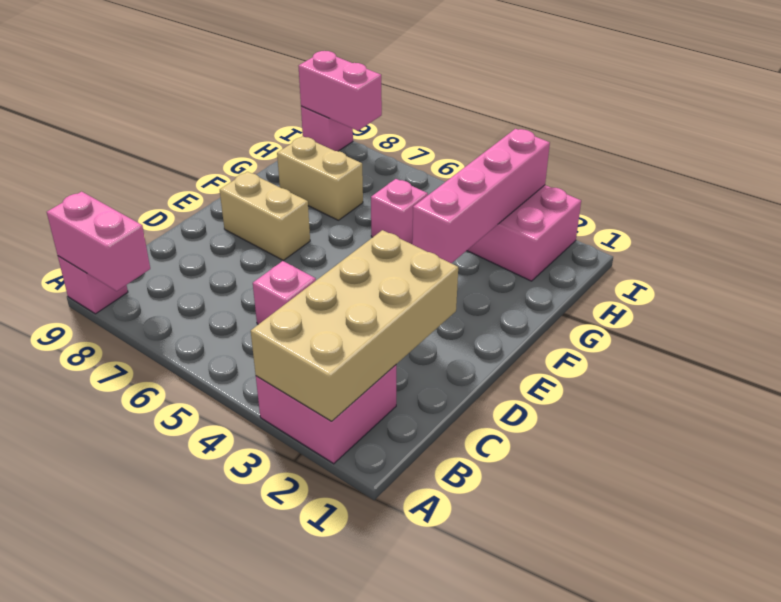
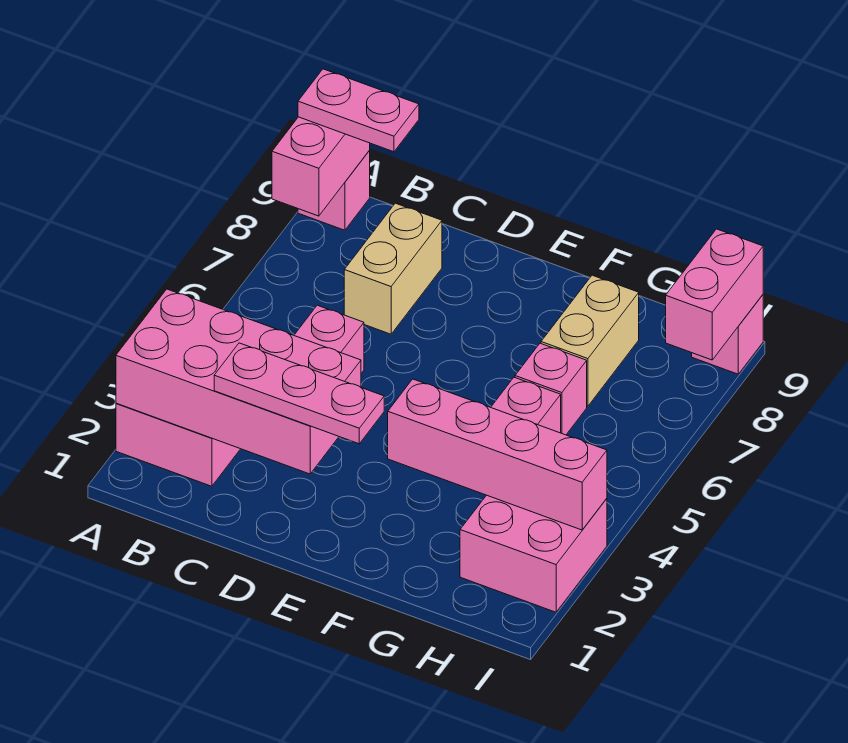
tan 2x4 brick [251,230,458,421] -> pink 2x4 brick [116,289,361,474]
none -> pink 1x2 plate [298,69,419,152]
none -> pink 1x3 plate [214,343,384,444]
tan 1x2 brick [220,172,310,260] -> tan 1x2 brick moved to [344,203,442,334]
none -> pink 1x1 brick [515,343,587,435]

